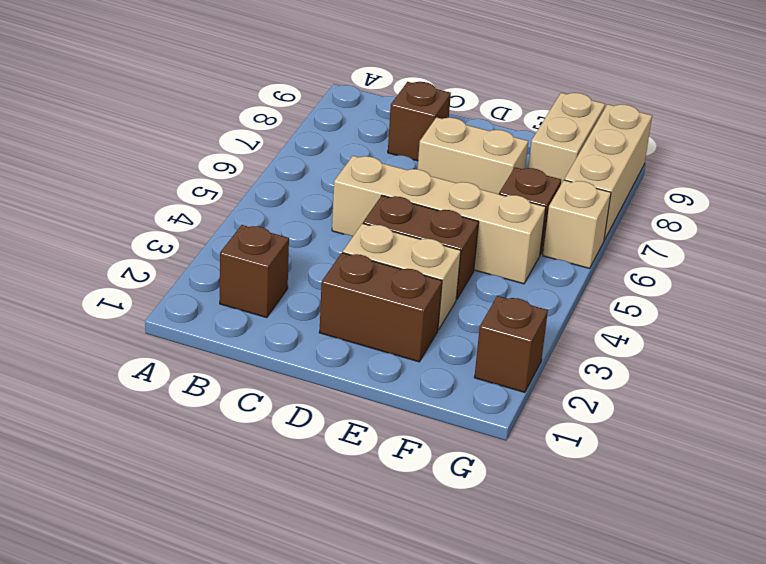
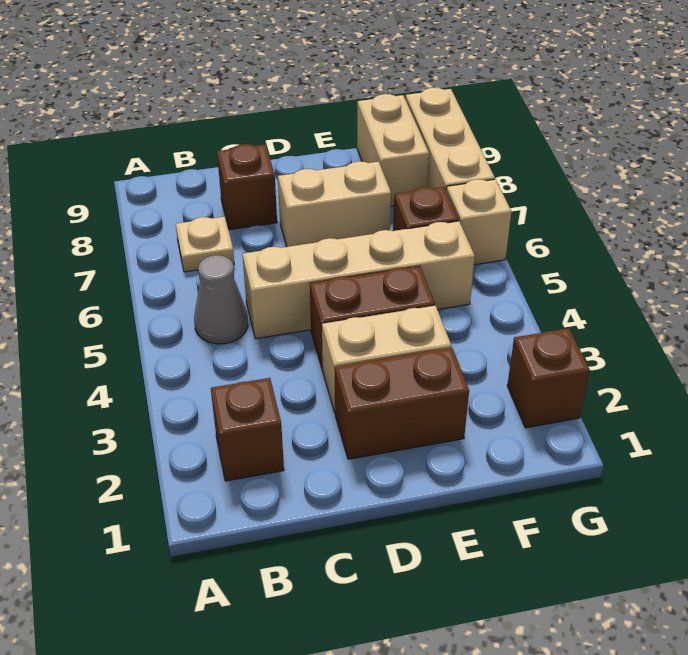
none -> grey 1x1 cone [194,255,248,344]
none -> tan 1x1 plate [176,217,234,272]

